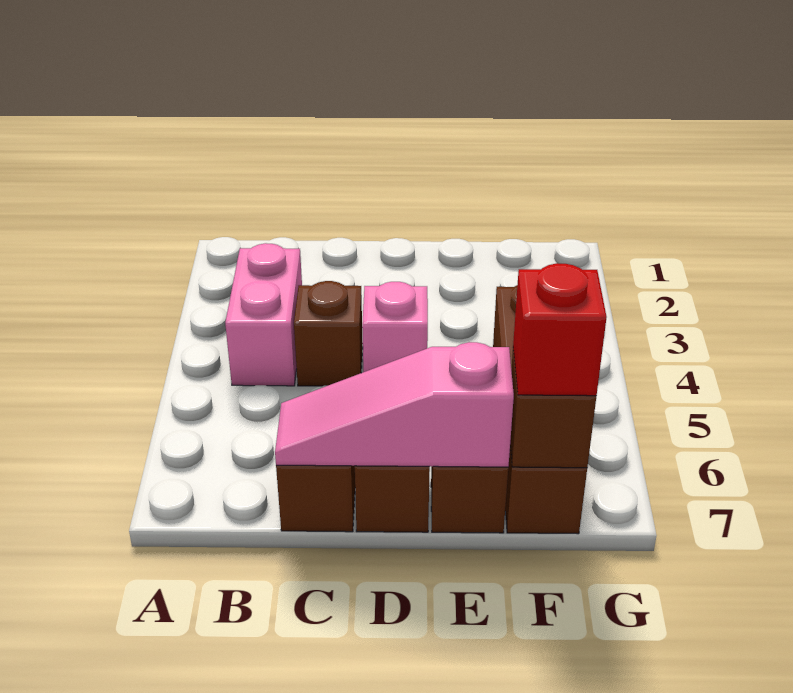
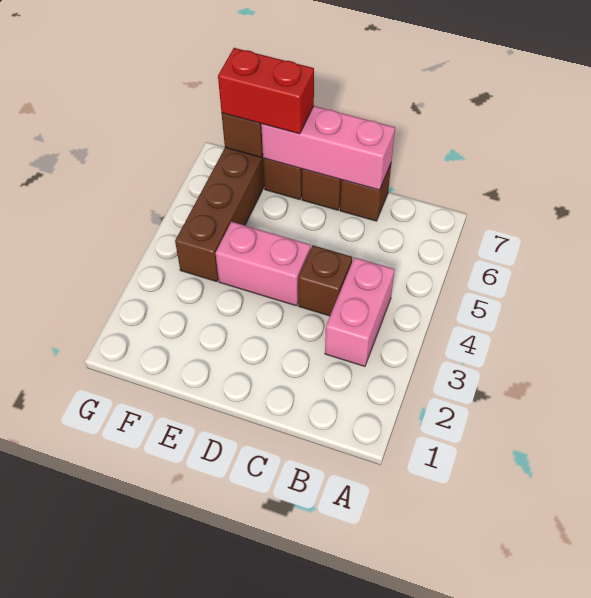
pink 1x3 slope [275,342,514,467] -> pink 1x3 brick [261,106,395,190]
pink 1x1 brick [362,282,428,372] -> pink 1x2 brick [215,222,311,306]
red 1x1 brick [513,263,607,396] -> red 1x2 brick [218,48,314,134]

